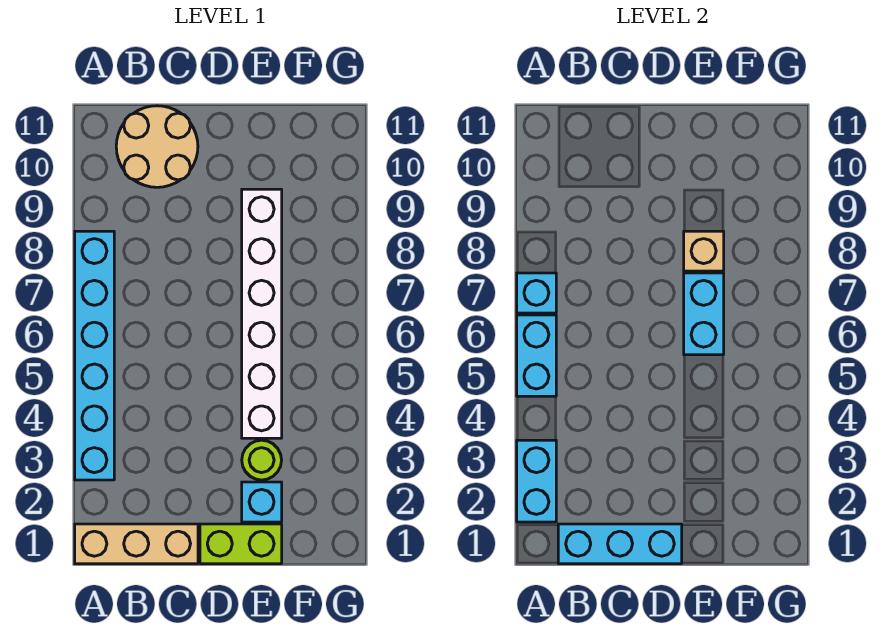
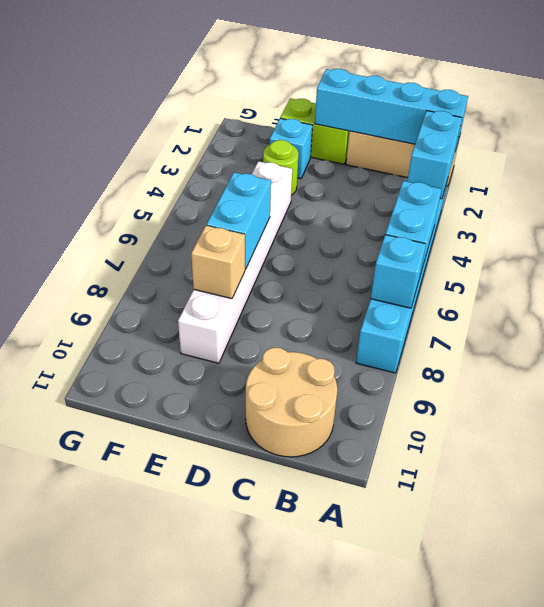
cyan 1x3 brick [558,524,682,564] -> cyan 1x4 brick [315,69,468,147]

